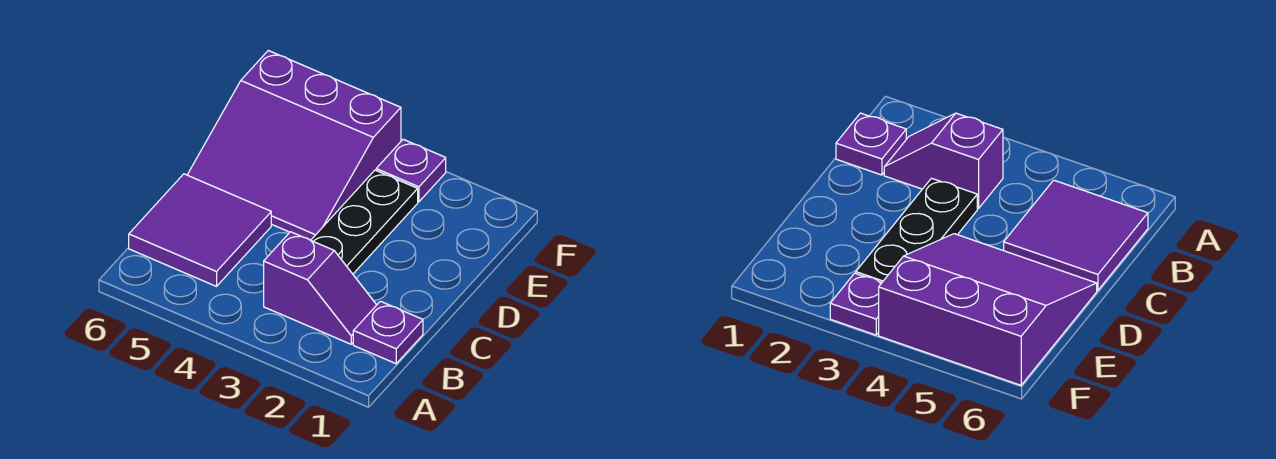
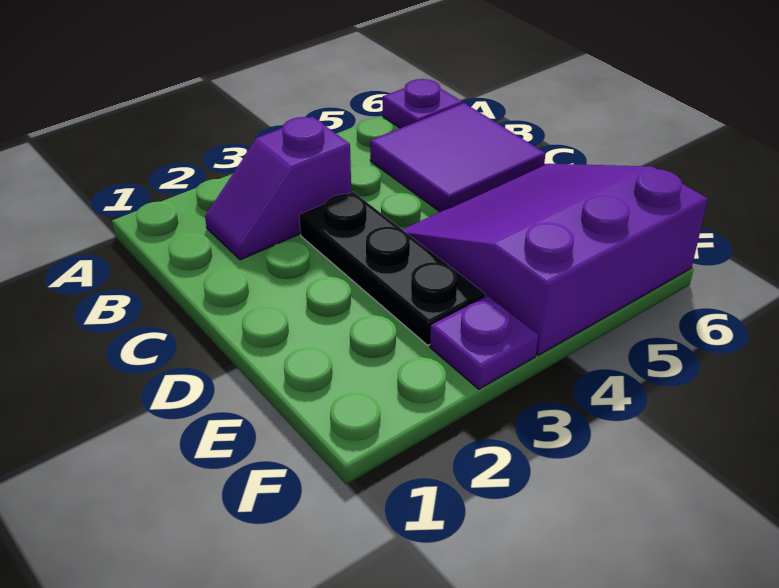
purple 1x1 plate [353,301,423,364] -> purple 1x1 plate moved to [383,79,462,128]

